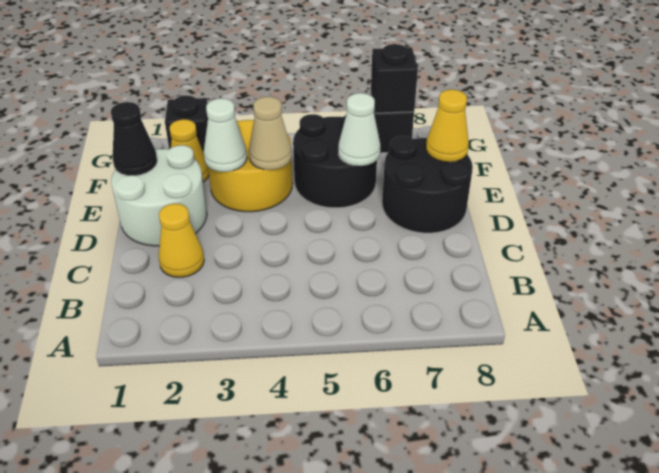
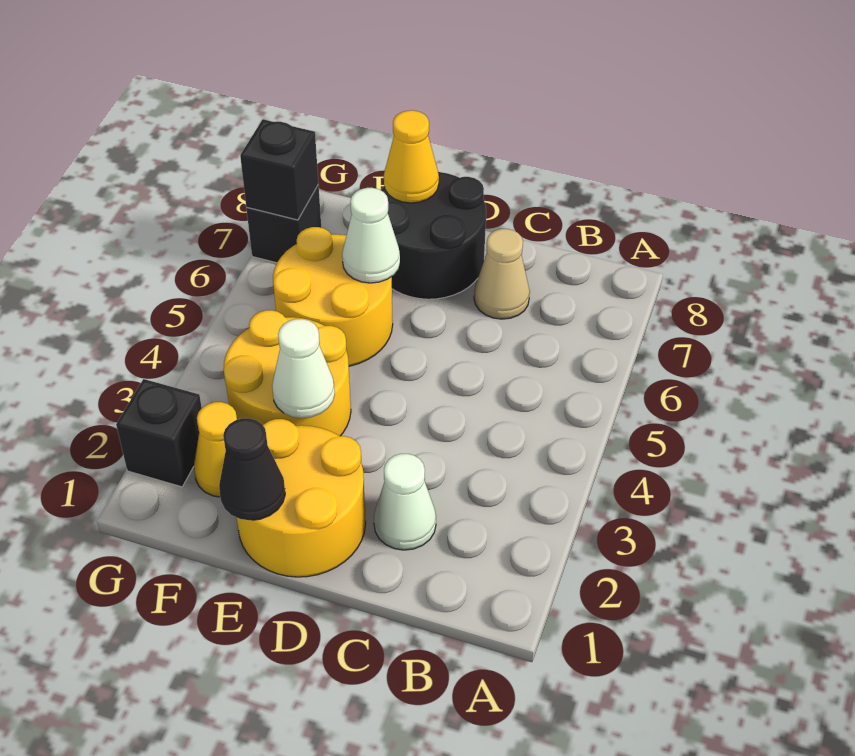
yellow 1x1 cone [159,204,204,278] -> white 1x1 cone [374,454,436,550]
white 2x2 round brick [111,145,207,246] -> yellow 2x2 round brick [237,419,366,577]
tan 1x1 cone [249,97,292,170] -> tan 1x1 cone moved to [474,229,530,319]
black 2x2 round brick [293,114,377,208] -> yellow 2x2 round brick [273,227,393,366]

